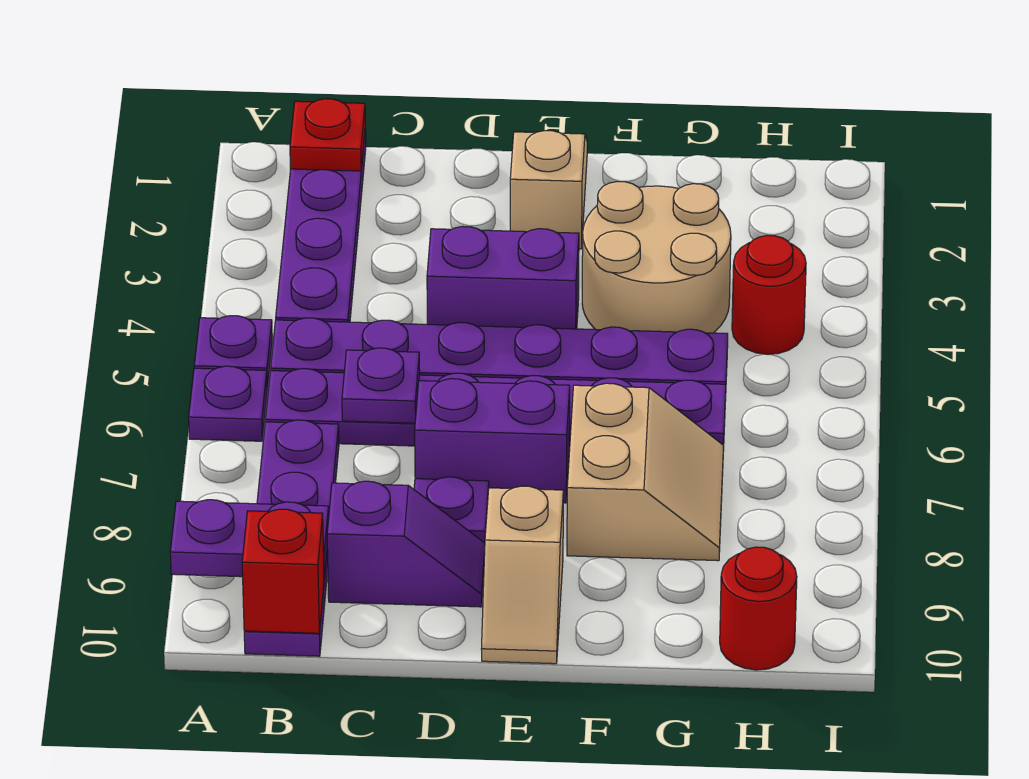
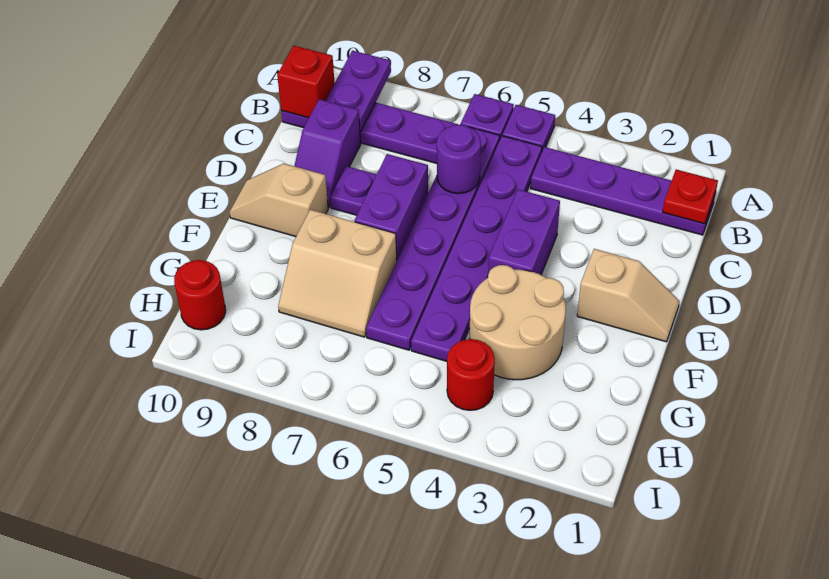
purple 1x1 plate [342,348,420,423] -> purple 1x1 round brick [437,125,481,193]

